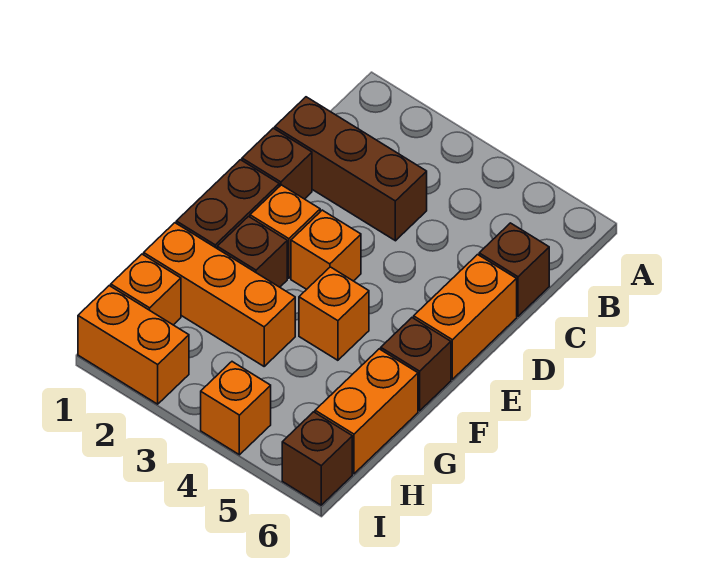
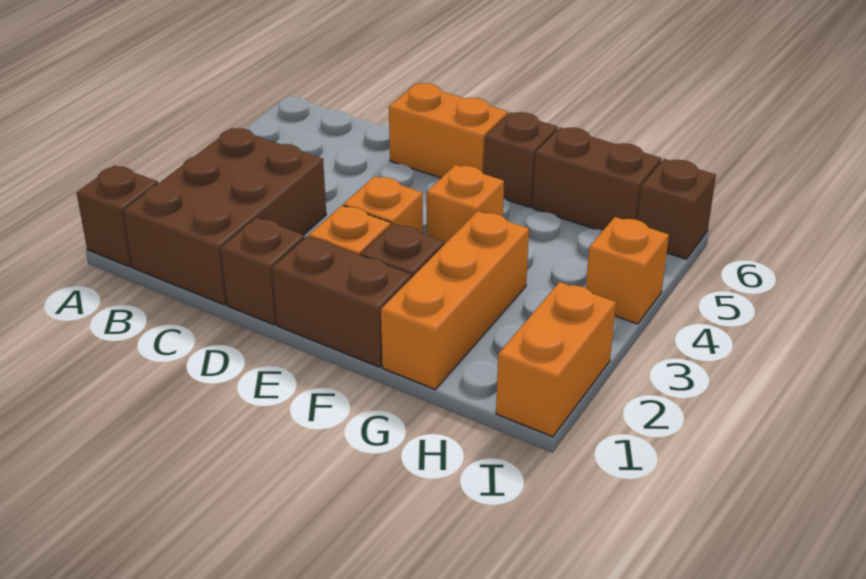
brown 1x3 brick [275,97,427,241] -> brown 2x3 brick [123,128,326,305]
brown 1x1 brick [479,223,549,316] -> brown 1x1 brick moved to [77,166,158,267]
orange 1x2 brick [315,349,418,474] -> brown 1x2 brick [532,127,661,231]
orange 1x1 brick [111,254,181,325] -> none

